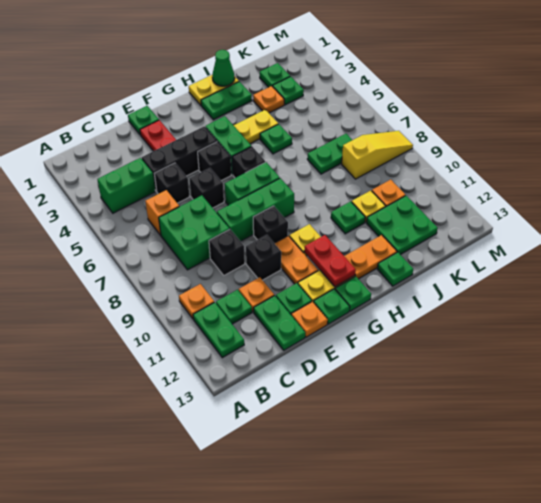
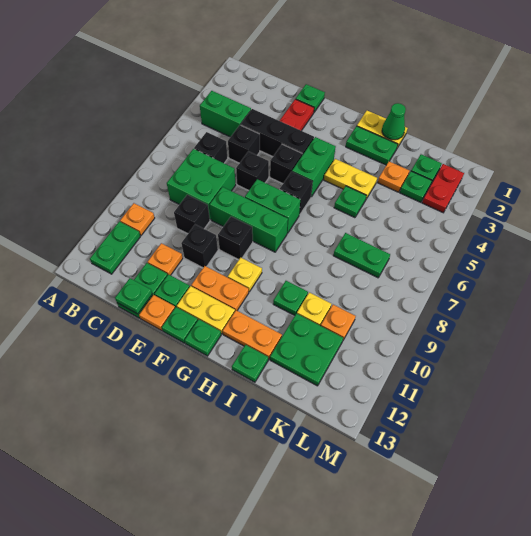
orange 1x1 brick [145,190,179,235] -> black 1x1 brick [194,132,228,163]
green 1x1 plate [216,290,252,324] -> green 1x1 plate moved to [115,278,152,314]
orange 1x2 plate [274,236,318,284] -> orange 1x2 plate turned to [191,266,249,311]
red 1x2 plate [304,235,356,287] -> red 1x2 plate moved to [422,164,464,213]
yellow 1x3 slope [342,131,413,179] -> none

